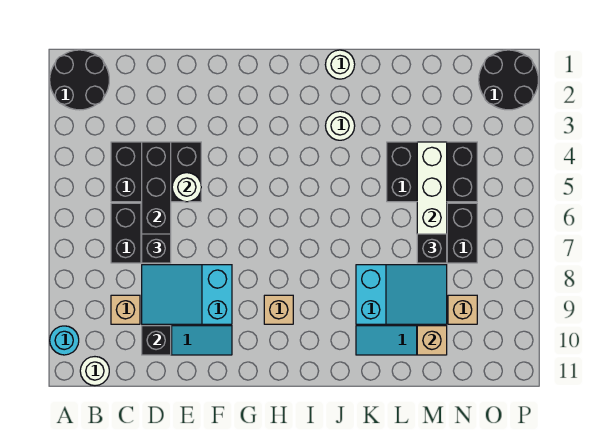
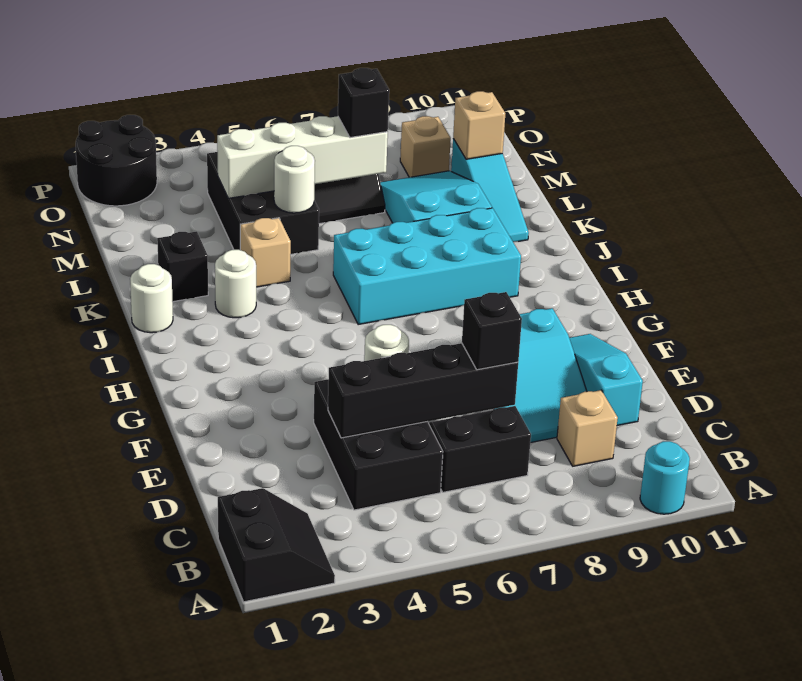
black 2x2 round brick [50,50,109,110] -> black 2x2 slope [218,488,335,602]
white 1x1 round brick [80,357,109,386] -> white 1x1 round brick moved to [274,146,315,213]
black 1x1 brick [142,326,171,355] -> black 1x1 brick moved to [157,231,208,302]
tan 1x1 brick [264,295,293,324] -> tan 1x1 brick moved to [240,218,291,287]
none -> cyan 2x4 brick [333,208,521,325]

